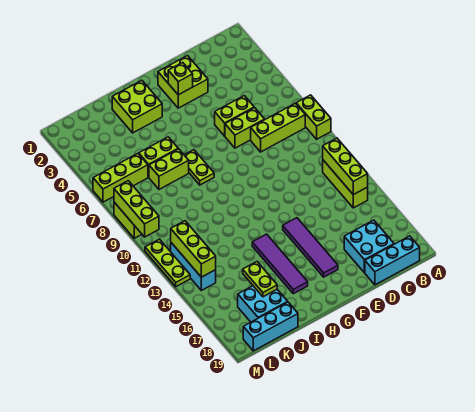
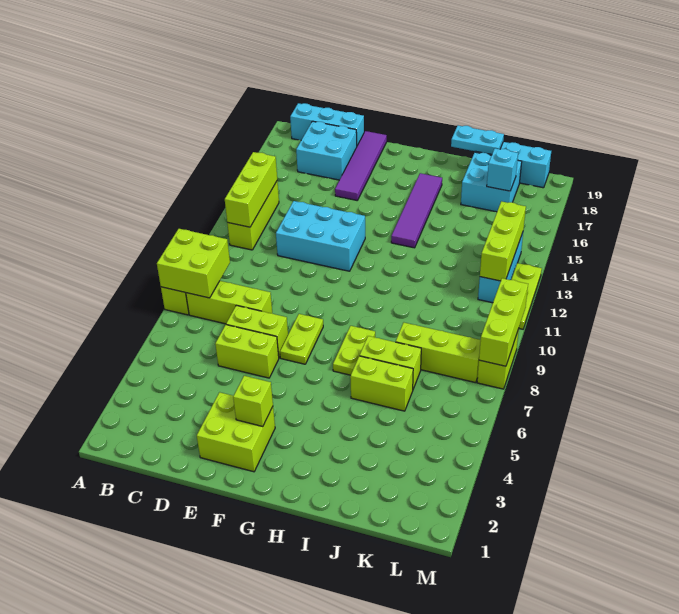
none -> cyan 2x3 brick [276,201,365,271]
purple 1x4 tile [283,218,338,277] -> purple 1x4 tile moved to [335,131,387,200]
lime 2x2 brick [112,80,162,133] -> lime 2x2 brick moved to [157,229,230,298]
none -> cyan 1x2 plate [451,125,504,154]
lime 1x2 plate [243,262,277,297] -> lime 1x2 plate moved to [280,314,323,364]
lime 1x3 brick [93,154,148,202] -> lime 1x3 brick moved to [396,323,481,383]
none -> cyan 1x1 brick [487,148,518,191]

